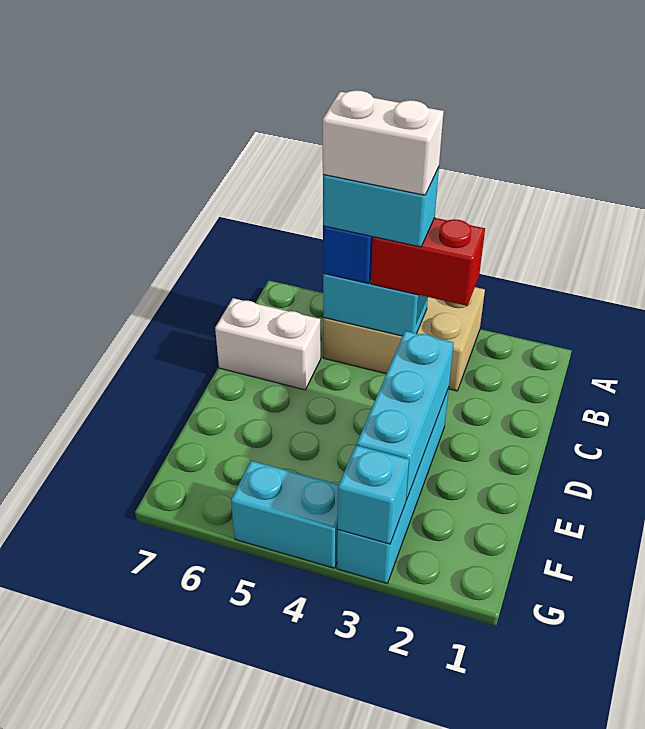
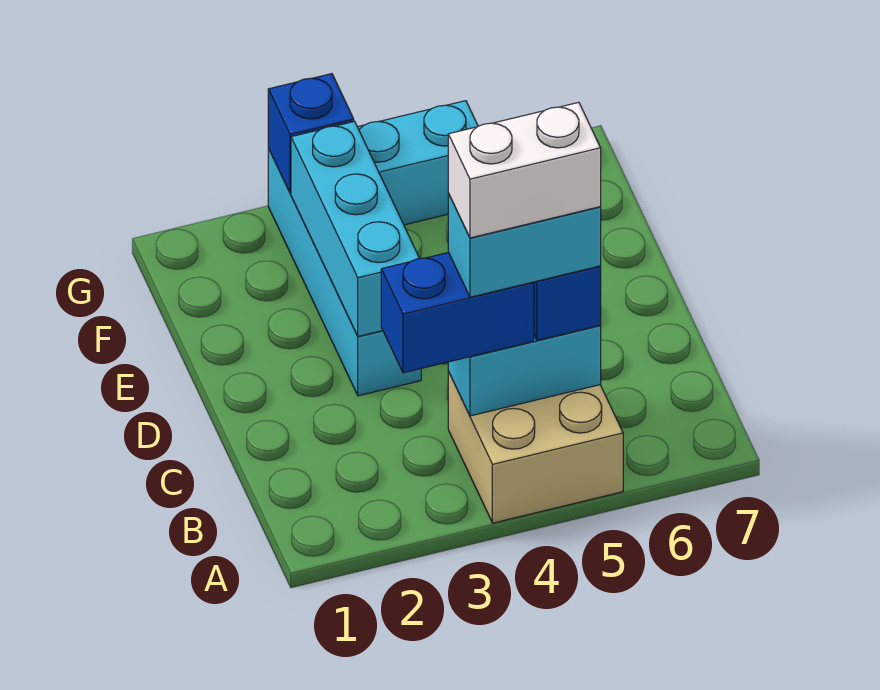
tan 2x3 brick [323,287,485,391] -> tan 2x2 brick [448,372,623,523]
red 1x2 brick [371,218,485,306] -> blue 1x2 brick [381,252,534,373]
white 1x2 brick [215,298,321,390] -> none
cyan 1x1 brick [338,445,409,544] -> blue 1x1 brick [268,74,354,193]

